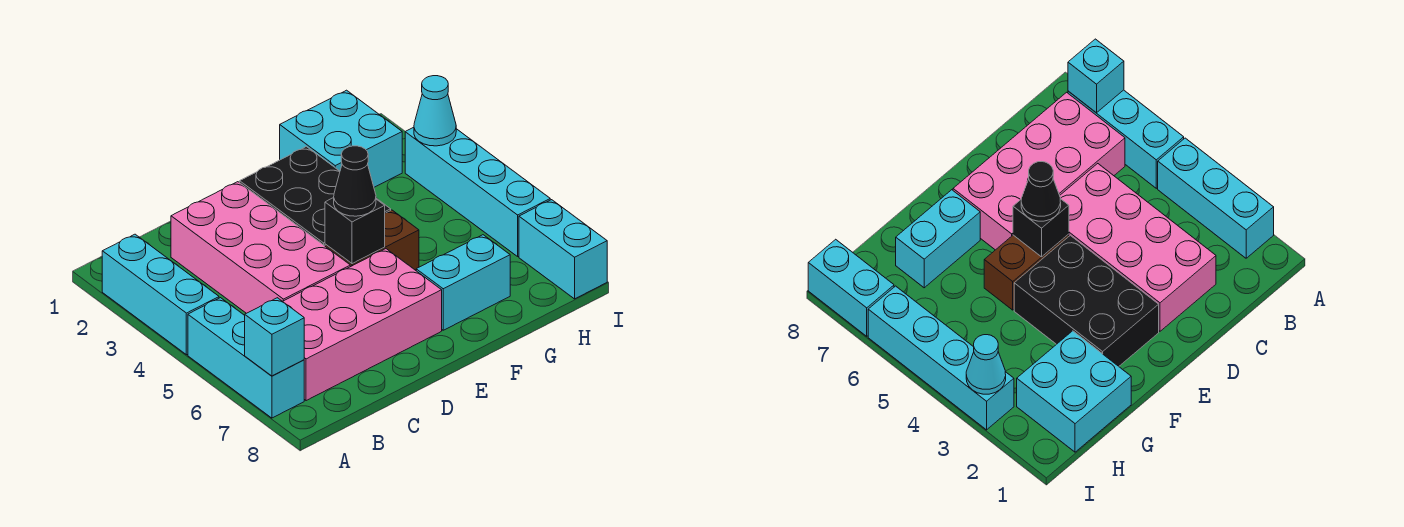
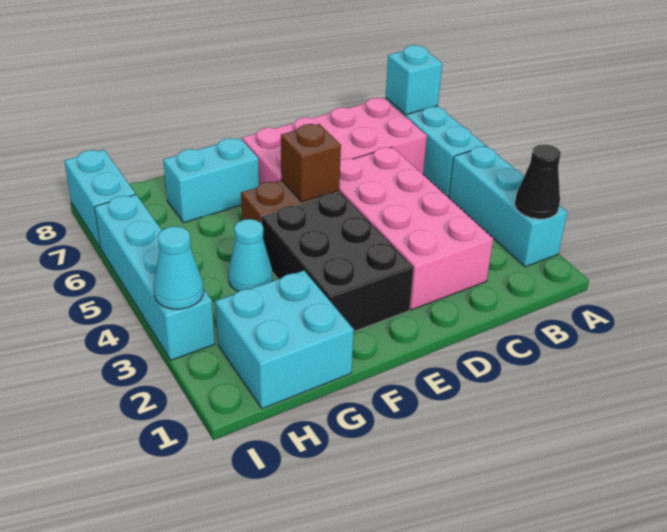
black 1x1 brick [325,198,385,264] -> brown 1x1 brick [281,124,341,202]
black 1x1 cone [334,146,376,216] -> black 1x1 cone moved to [515,144,561,219]
none -> cyan 1x1 cone [228,219,272,292]

